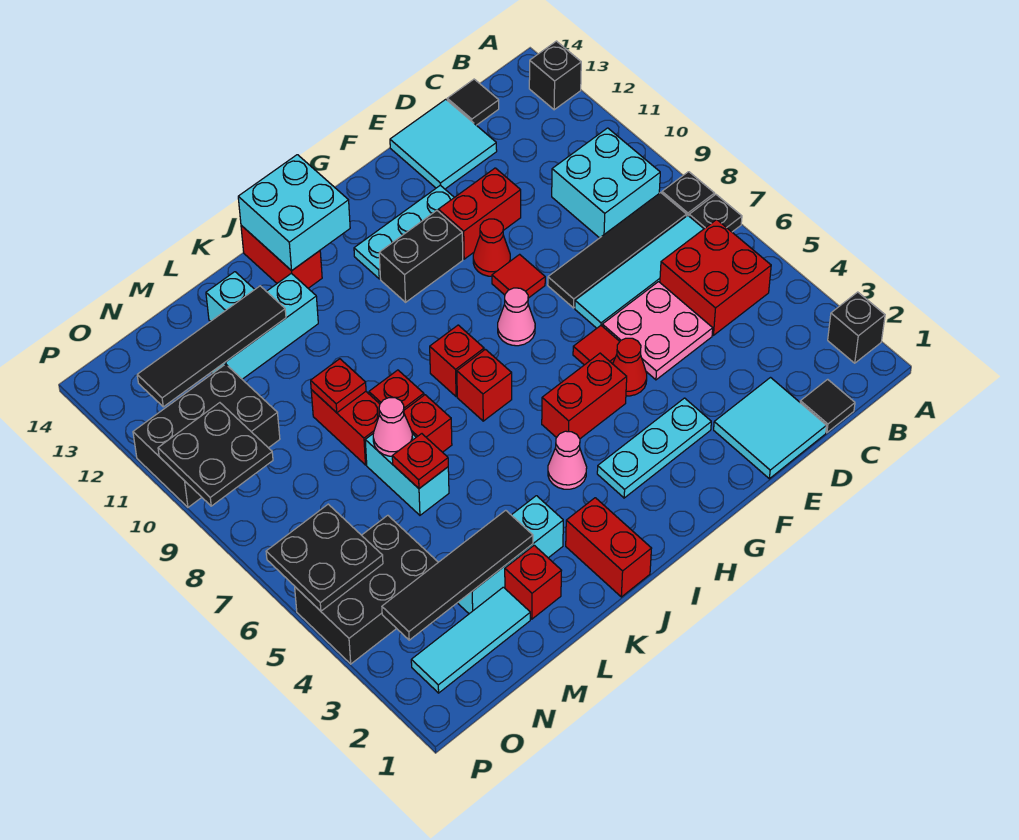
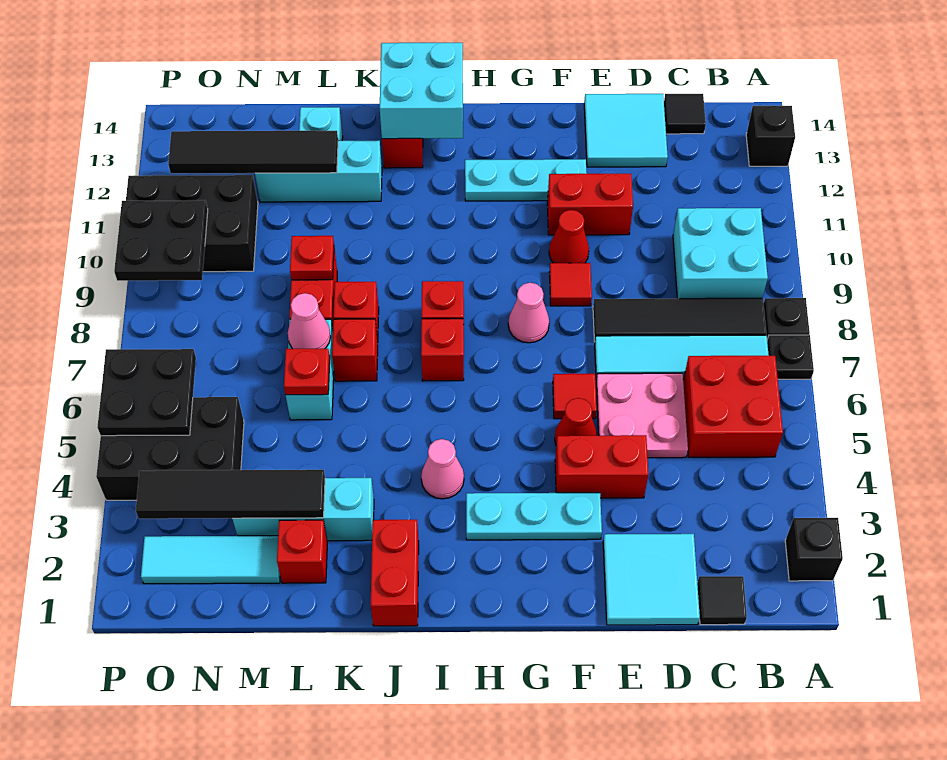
red 1x2 brick [542,353,627,439] -> red 1x2 brick moved to [555,435,649,498]
black 1x2 brick [379,211,463,302] -> none

